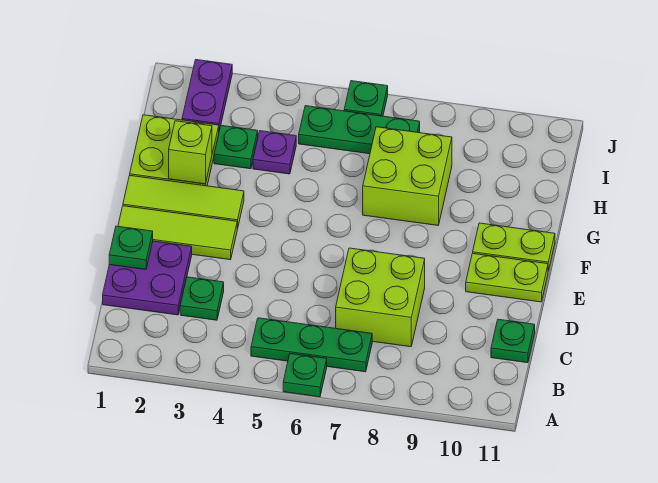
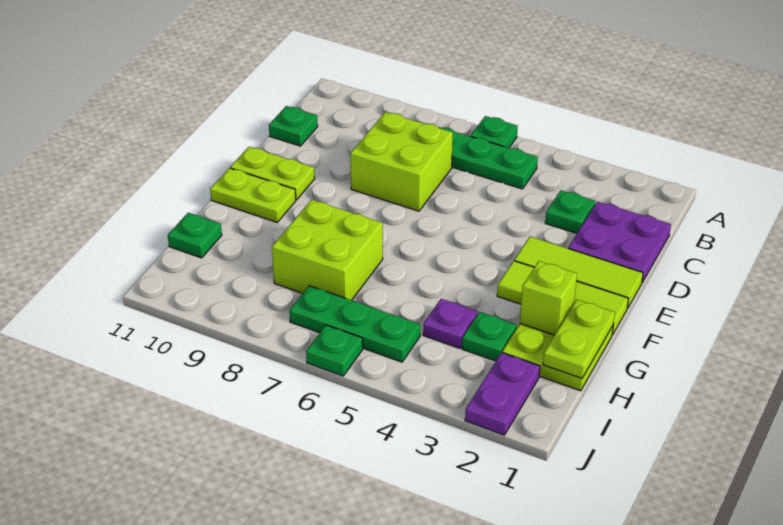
green 1x1 plate [109,226,153,270] -> green 1x1 plate moved to [168,213,222,258]
none -> lime 1x2 plate [543,300,615,378]

